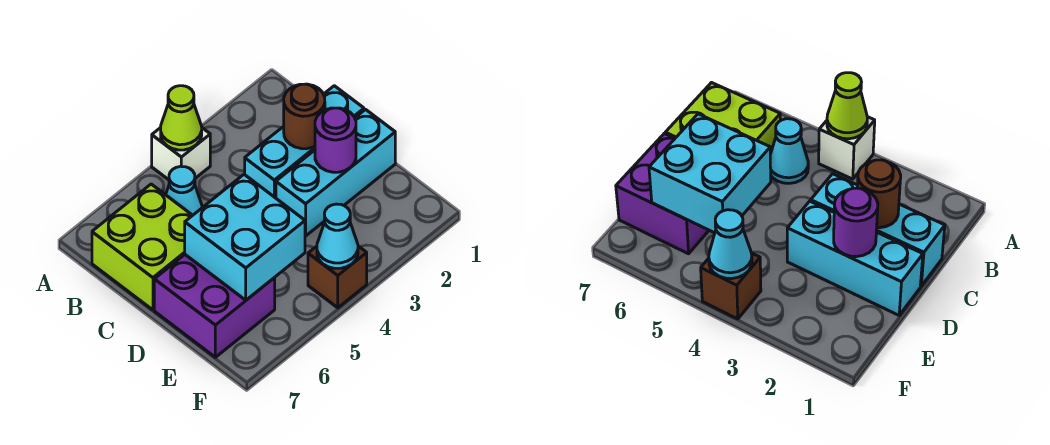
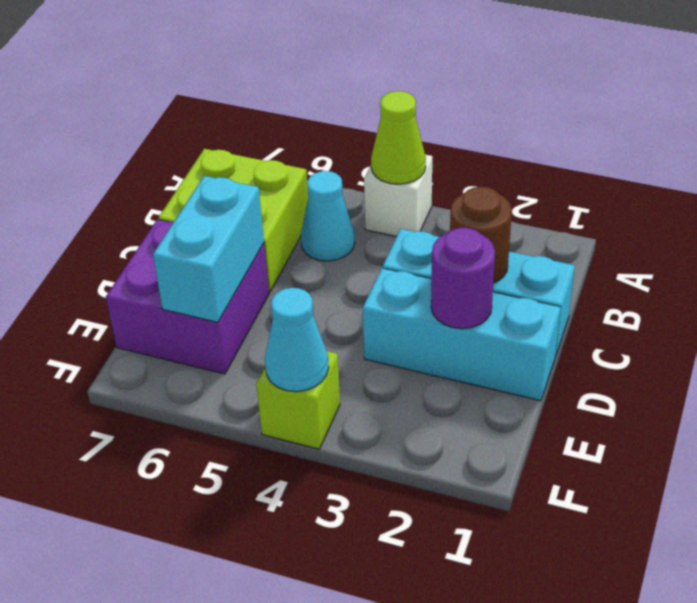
cyan 2x2 brick [185,174,305,300] -> cyan 1x2 brick [153,176,264,322]
brown 1x1 brick [308,246,367,308] -> lime 1x1 brick [256,351,340,449]

